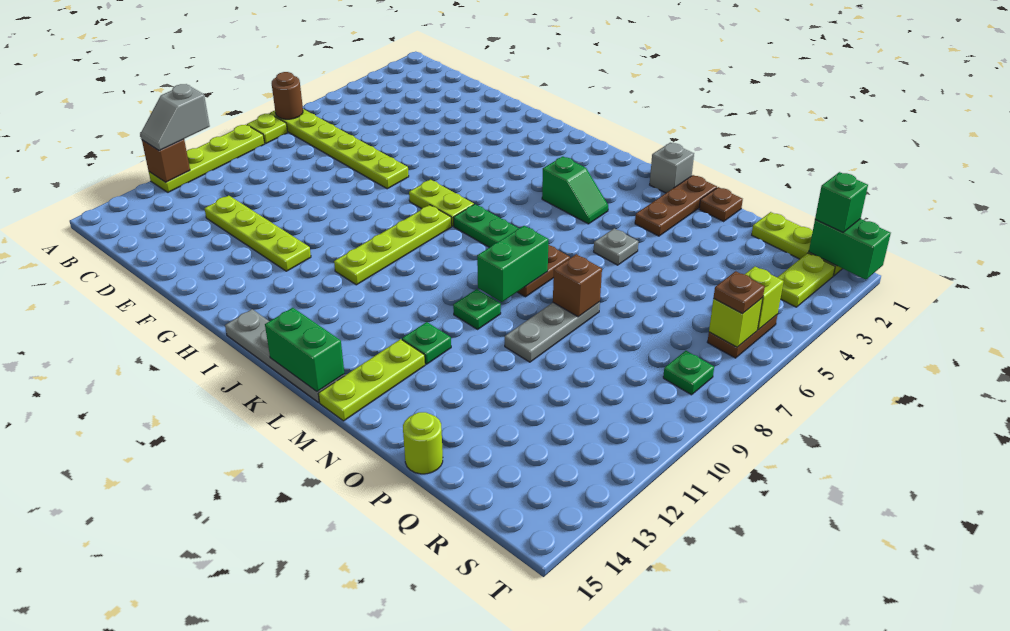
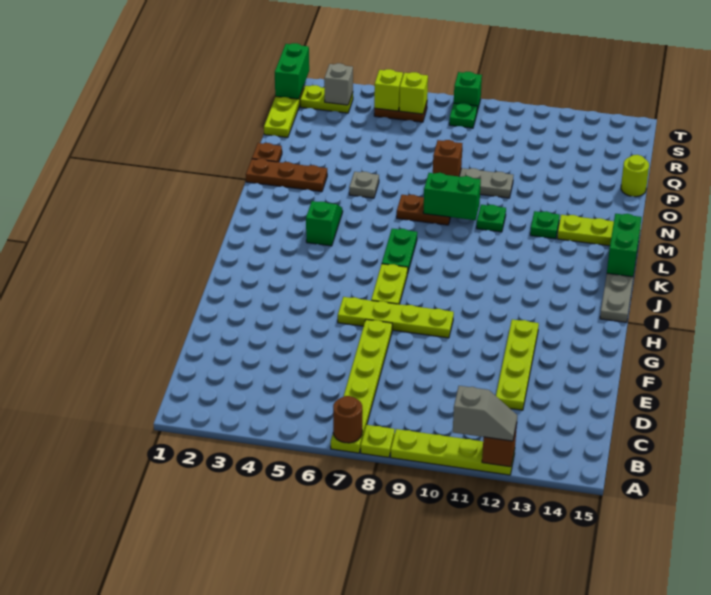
lime 1x4 plate [334,205,452,285] -> lime 1x4 plate moved to [338,297,454,338]
grey 1x1 brick [650,143,694,193] -> grey 1x1 brick moved to [324,63,353,105]
green 1x1 brick [815,172,868,232] -> green 1x1 brick moved to [454,72,482,111]
brown 1x1 plate [714,271,765,314] -> none

